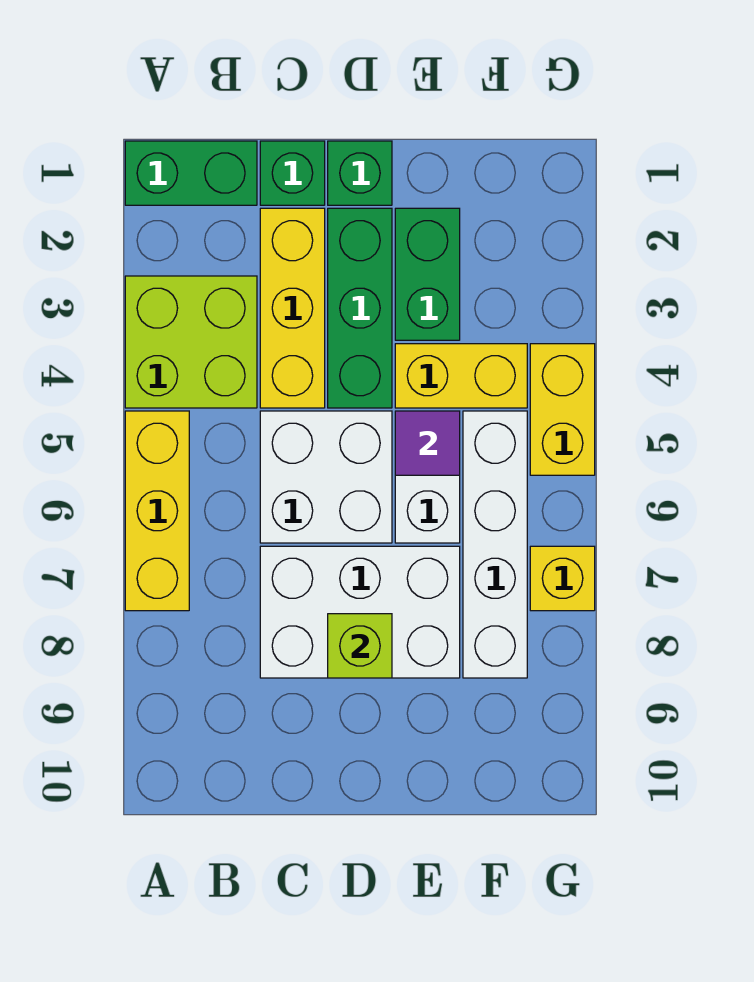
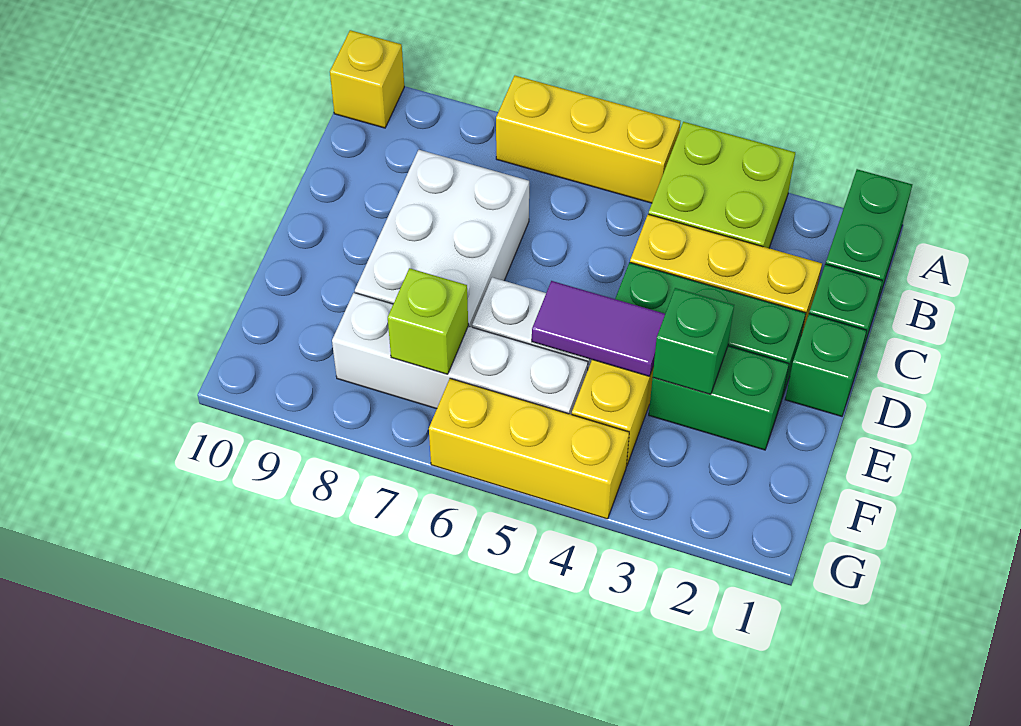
white 2x2 brick [260,411,392,543] -> none
lime 1x1 brick [328,614,392,678] -> lime 1x1 brick moved to [388,268,468,374]
none -> green 1x1 brick [653,288,734,394]
purple 1x1 tile [395,411,460,475] -> purple 1x2 tile [532,281,665,376]
yellow 1x2 brick [530,344,595,475] -> yellow 1x3 brick [429,378,629,519]
yellow 1x1 brick [530,546,595,611] -> yellow 1x1 brick moved to [330,30,404,128]

